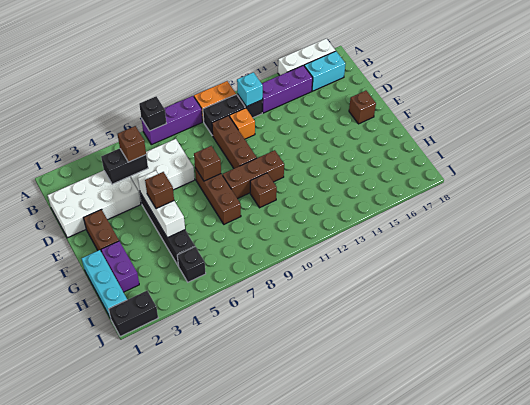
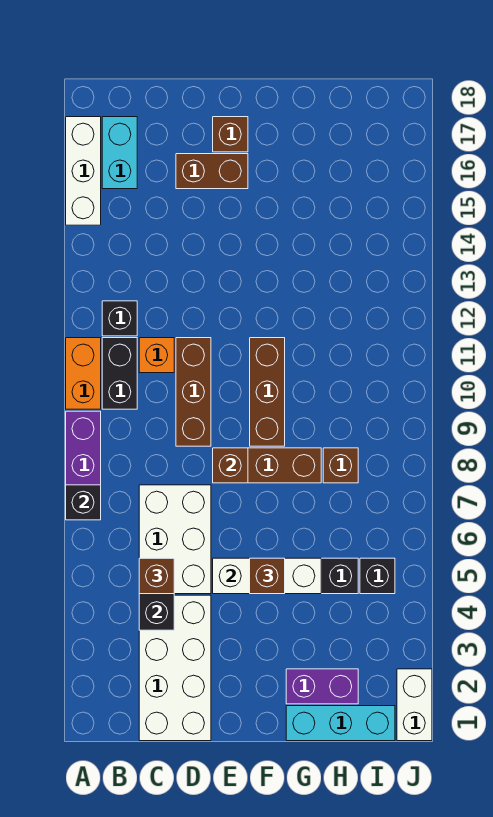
cyan 1x1 brick [237,72,263,107] -> none
purple 1x3 brick [262,65,313,113] -> none
brown 1x3 brick [212,116,257,168] -> brown 1x3 brick turned to [176,338,211,446]
brown 1x2 brick [84,210,119,251] -> brown 1x2 brick moved to [176,154,248,189]
brown 1x1 brick [250,173,277,208] -> brown 1x1 brick moved to [323,448,358,483]
black 1x2 brick [109,291,158,337] -> white 1x2 brick [397,669,432,741]

